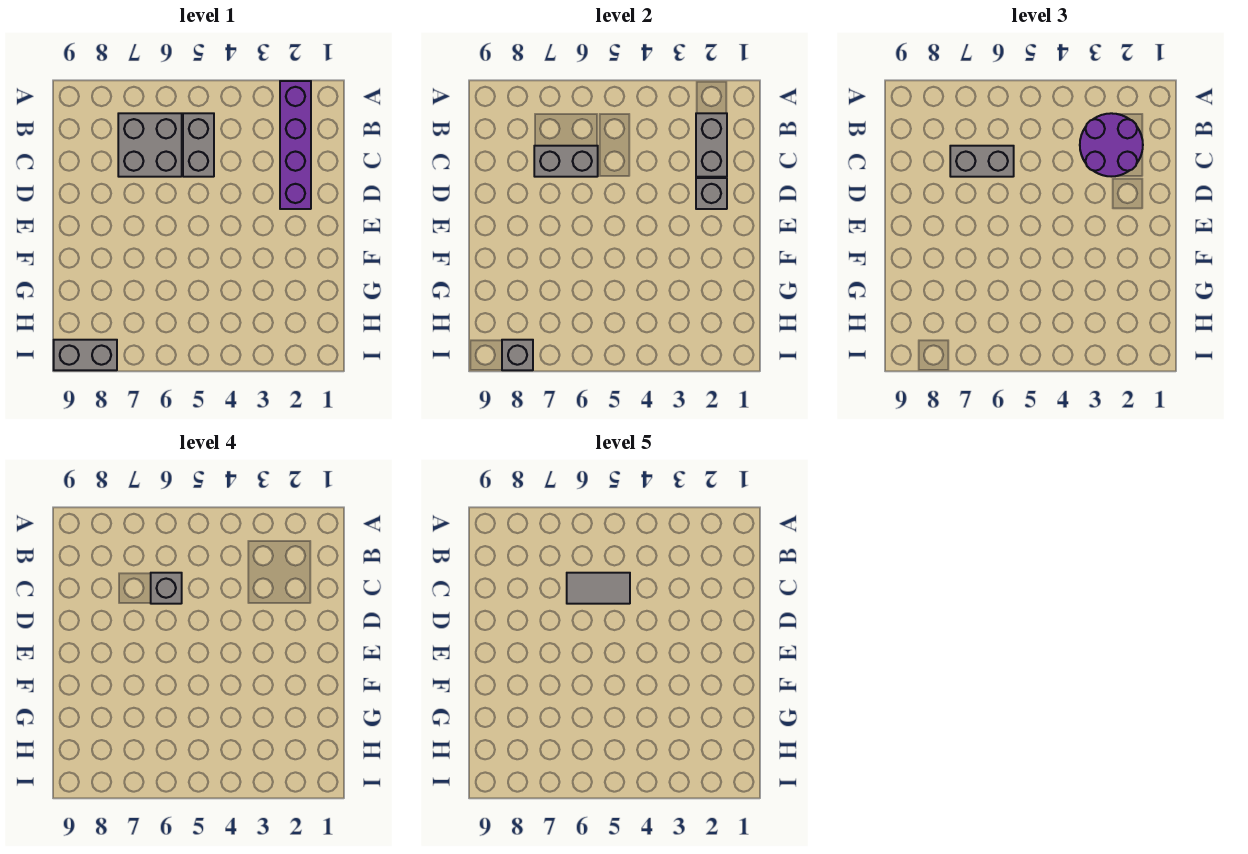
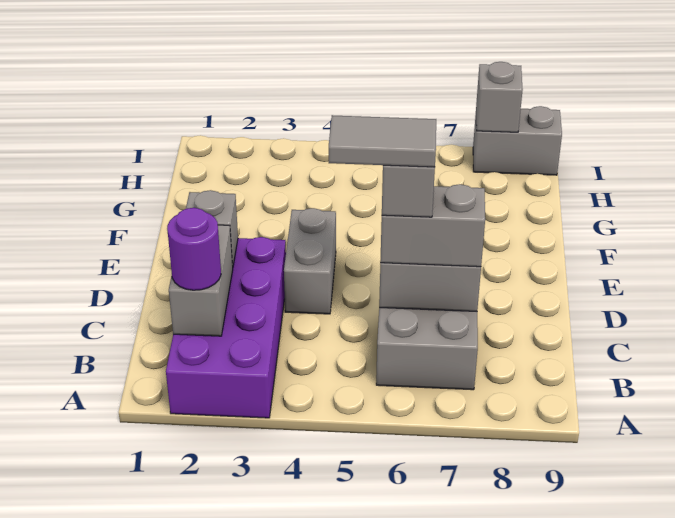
purple 1x4 brick [280,81,311,209] -> purple 2x4 brick [166,237,286,418]
purple 2x2 round brick [1080,113,1143,177] -> purple 1x1 round brick [167,208,221,290]
grey 1x2 brick [183,113,214,177] -> grey 1x2 brick moved to [284,208,336,314]

